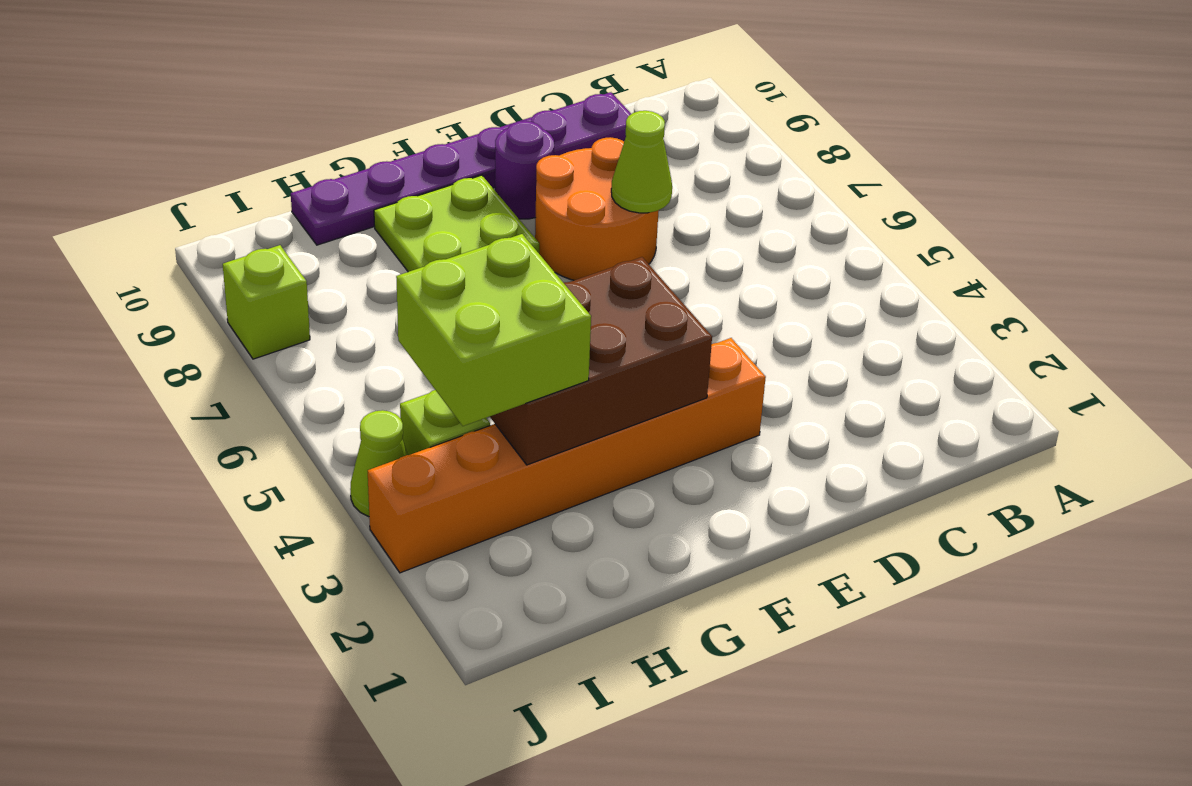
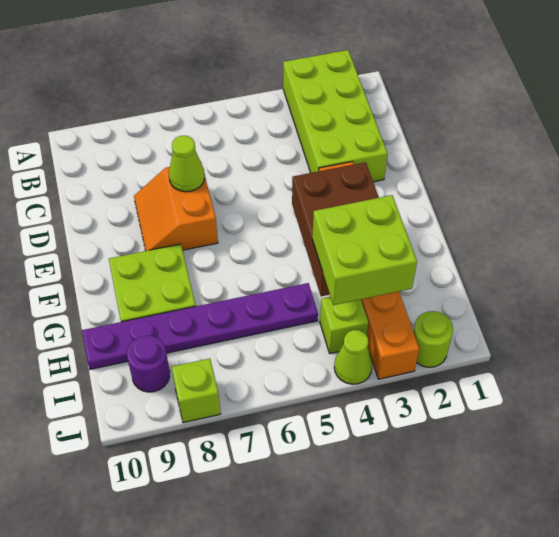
none -> lime 2x4 brick [283,50,387,182]
purple 1x6 plate [291,92,631,245] -> purple 1x6 plate turned to [82,283,318,369]
orange 2x2 round brick [535,137,659,280] -> orange 2x2 slope [134,161,218,251]
purple 1x1 round brick [495,121,554,219] -> purple 1x1 round brick moved to [127,336,170,392]
none -> lime 1x1 round brick [413,311,453,367]

